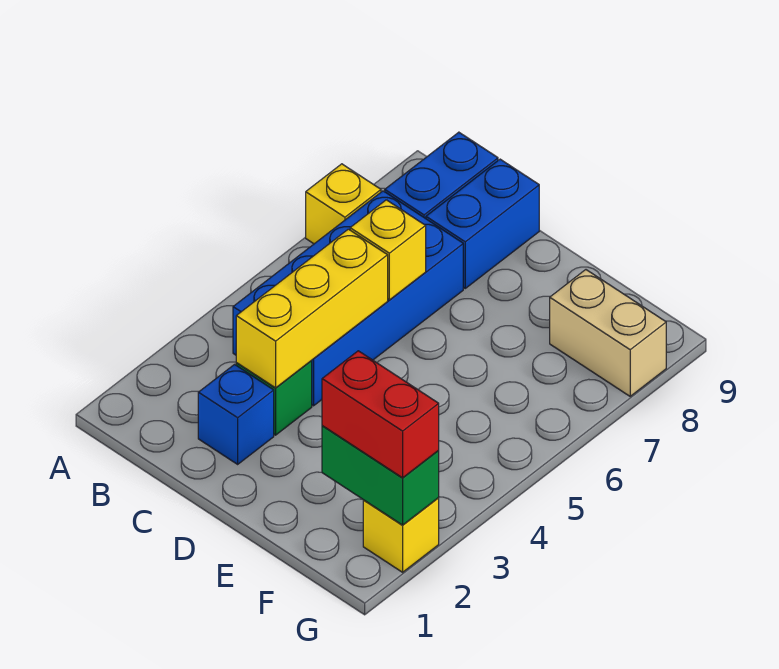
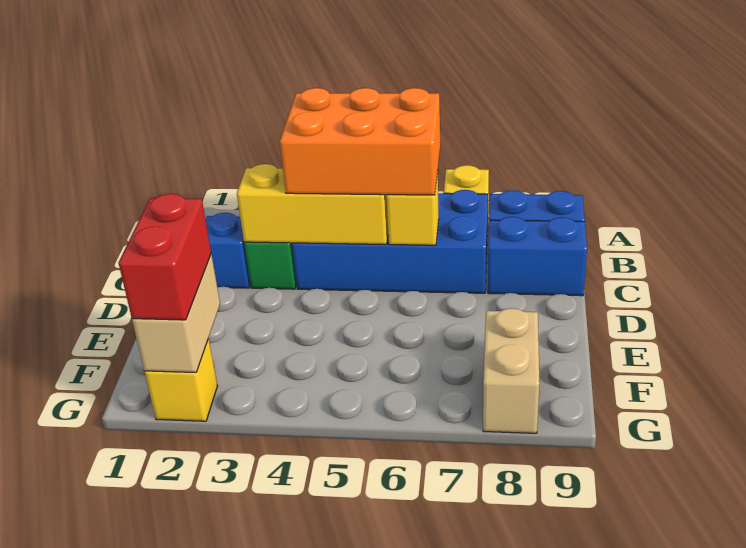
none -> orange 2x3 brick [280,88,440,195]
green 1x2 brick [322,426,439,525] -> tan 1x2 brick [132,254,220,373]

